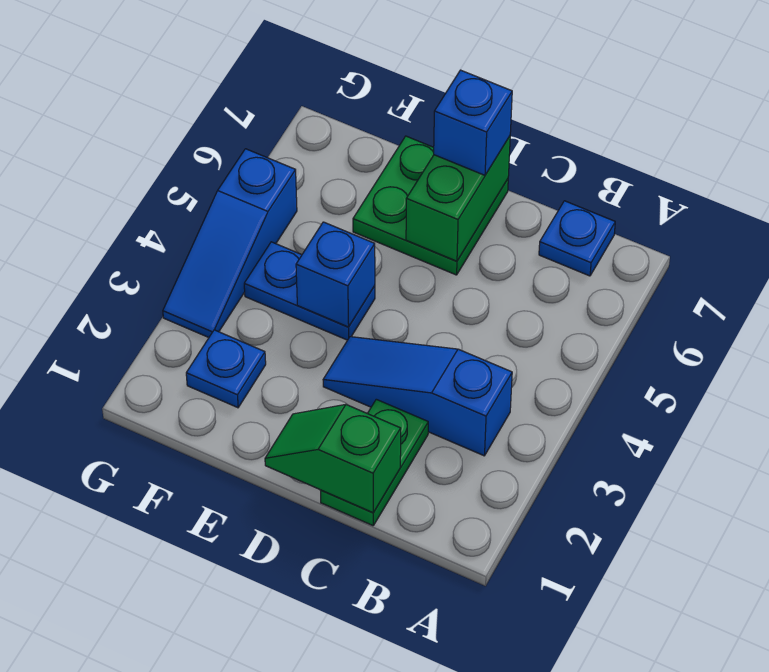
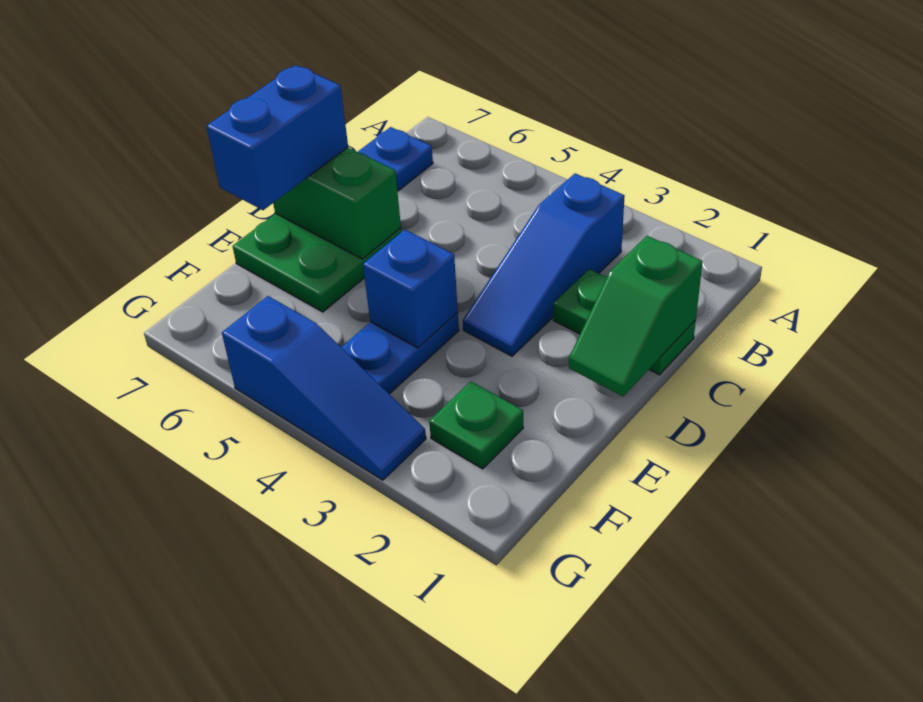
blue 1x1 brick [434,70,512,175] -> blue 1x2 brick [206,65,348,210]
blue 1x1 plate [186,330,266,408] -> green 1x1 plate [429,381,523,469]

